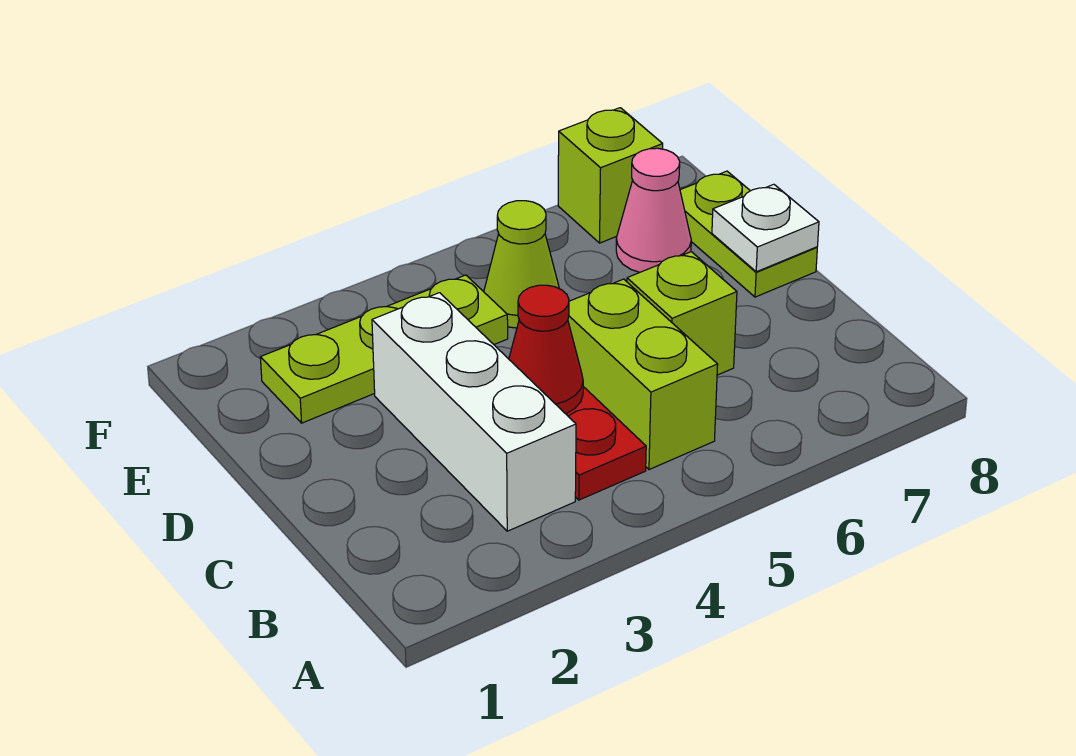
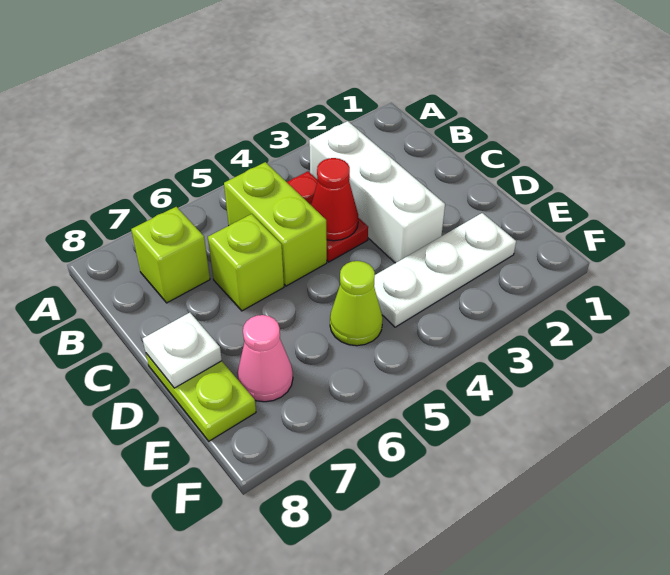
lime 1x3 plate [260,275,508,423] -> white 1x3 plate [374,213,516,327]
lime 1x1 brick [558,108,663,243] -> lime 1x1 brick moved to [131,207,210,303]

